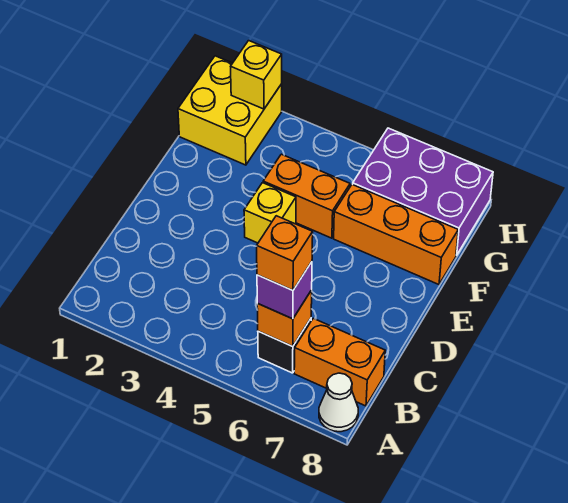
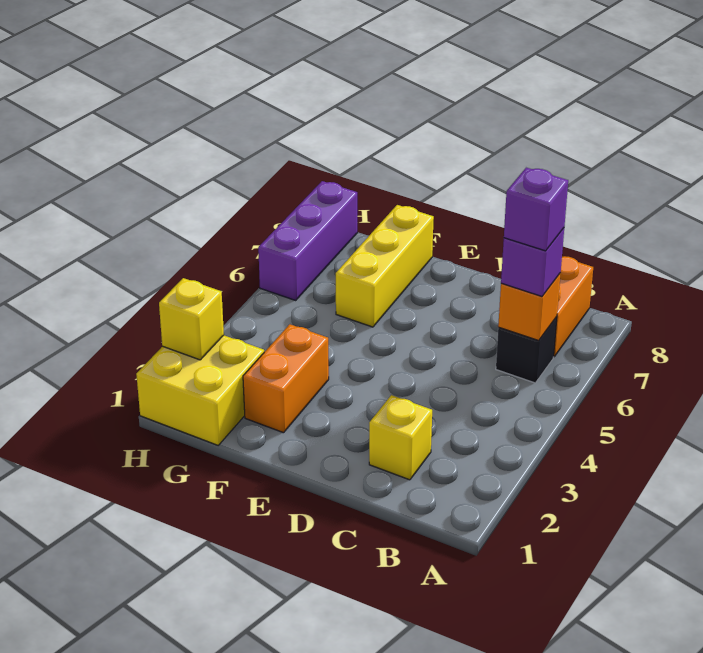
white 1x1 cone [319,373,358,432] -> none
orange 1x1 brick [257,216,313,290] -> purple 1x1 brick [504,168,568,251]
yellow 1x1 brick [244,183,296,243] -> yellow 1x1 brick moved to [369,395,432,480]
orange 1x2 brick [263,154,350,238] -> orange 1x2 brick moved to [243,324,329,433]
orange 1x3 brick [334,184,458,285] -> yellow 1x3 brick [336,205,434,327]
purple 2x3 brick [353,128,493,255] -> purple 1x3 brick [258,181,357,300]

